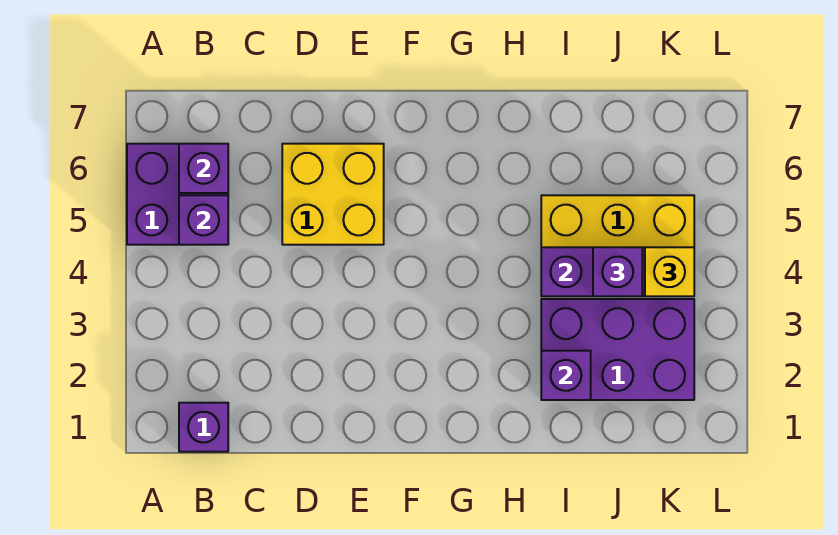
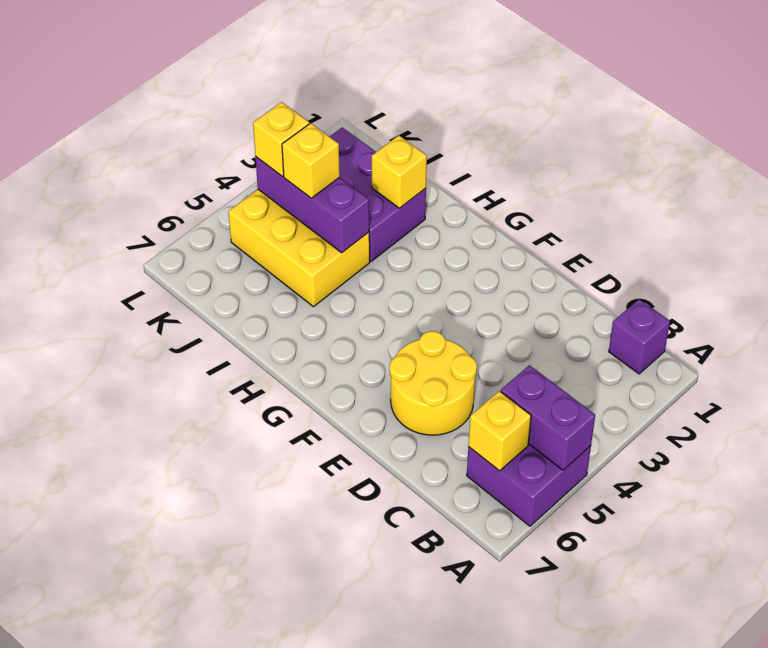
purple 1x1 brick [179,195,228,245] -> purple 1x2 brick [501,365,595,470]
purple 1x1 brick [179,144,228,193] -> yellow 1x1 brick [468,391,531,471]
yellow 2x2 brick [282,144,384,245] -> yellow 2x2 round brick [390,331,477,435]
purple 1x1 brick [541,351,591,400] -> yellow 1x1 brick [372,135,427,208]
purple 1x1 brick [593,247,642,296] -> yellow 1x1 brick [282,123,340,198]

